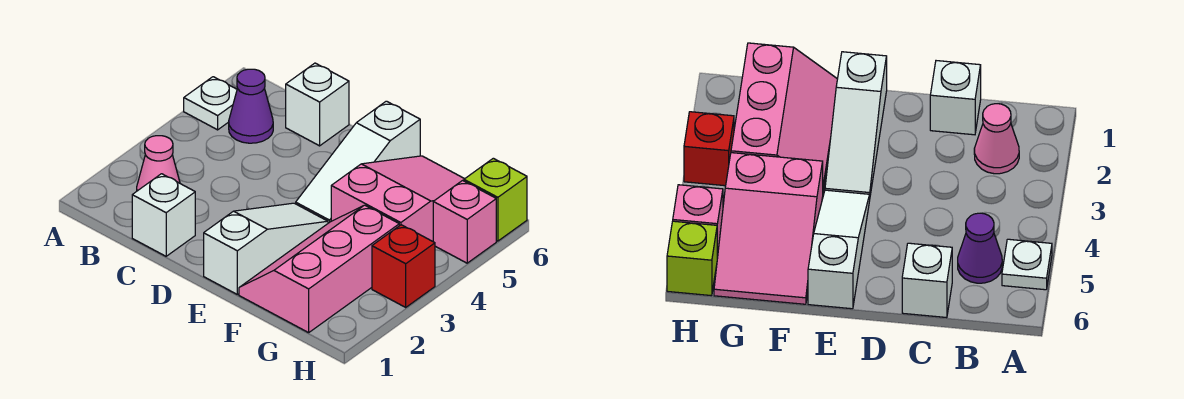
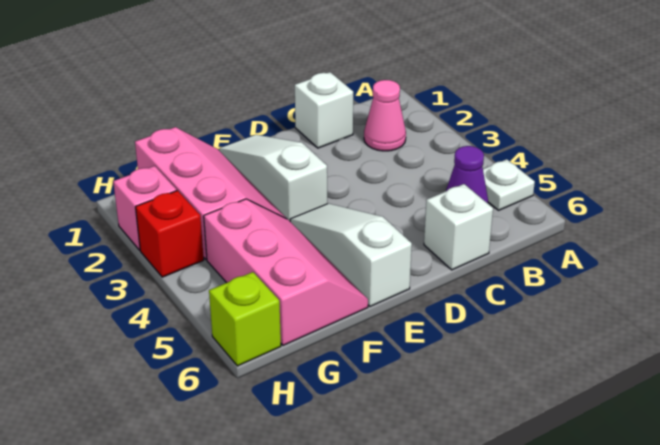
white 1x3 slope [204,203,328,294] -> white 1x3 slope turned to [219,135,327,221]
pink 2x3 slope [331,156,464,241] -> pink 2x3 slope turned to [204,199,368,346]
pink 1x1 brick [433,181,496,263] -> pink 1x1 brick moved to [113,166,177,250]

